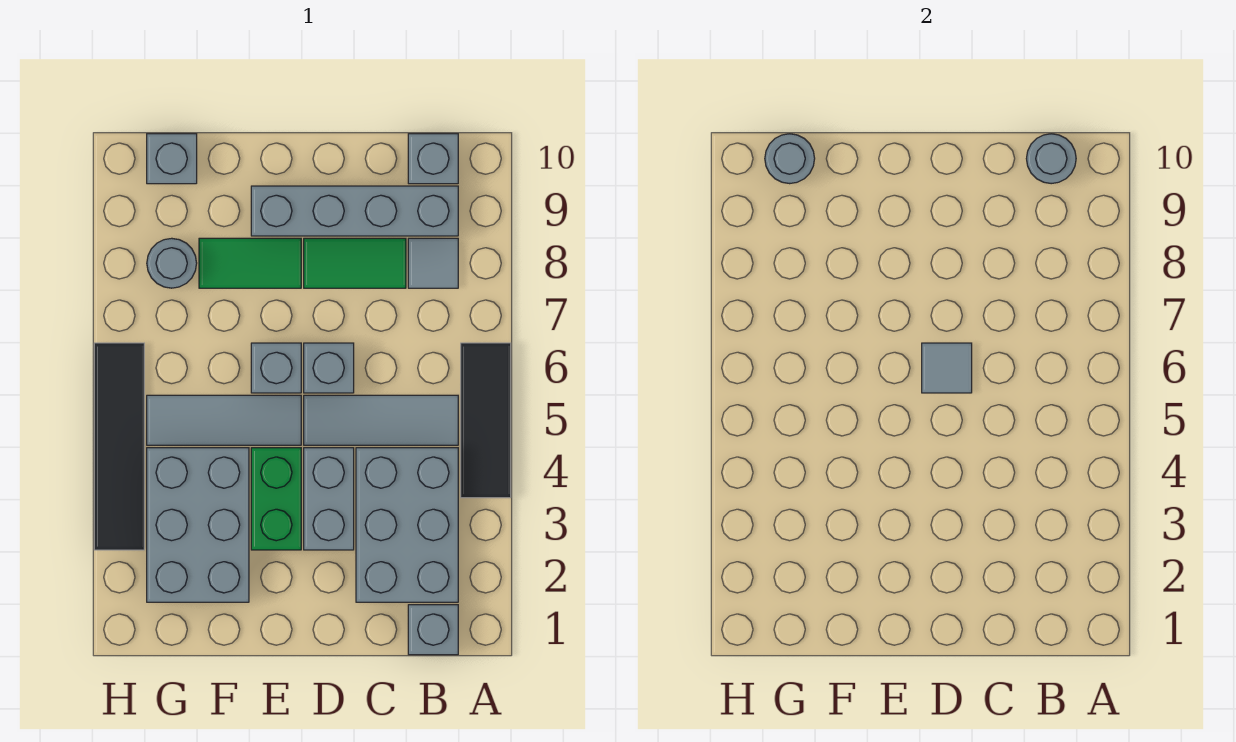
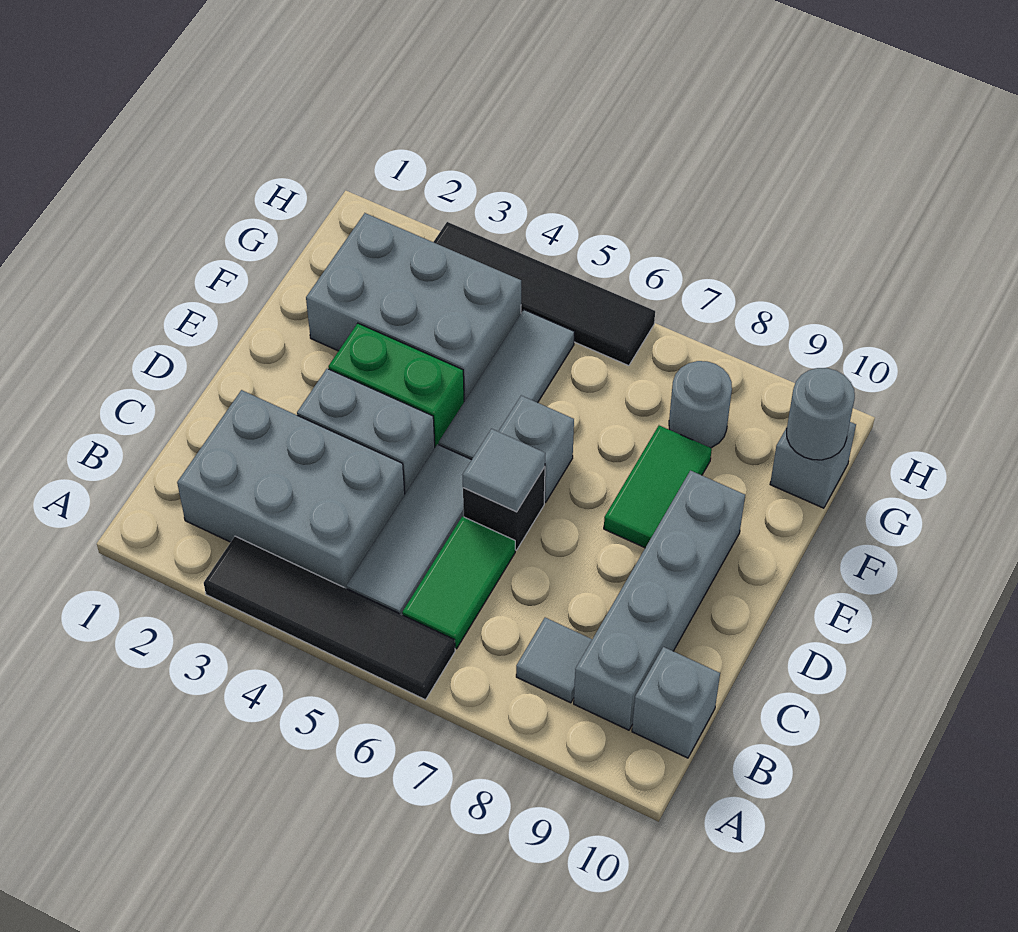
black 1x3 tile [461,343,511,498] -> black 1x4 tile [204,536,455,700]
grey 1x1 brick [408,605,458,655] -> none
grey 1x1 round brick [1026,134,1076,184] -> none
green 1x2 tile [304,238,406,288] -> green 1x2 tile moved to [402,516,515,649]
grey 1x1 brick [304,343,354,393] -> black 1x1 brick [463,467,545,550]

